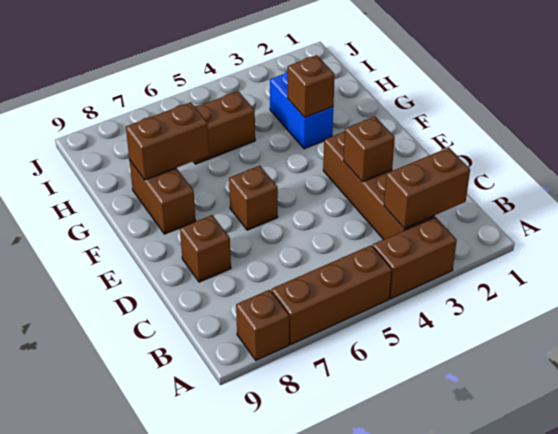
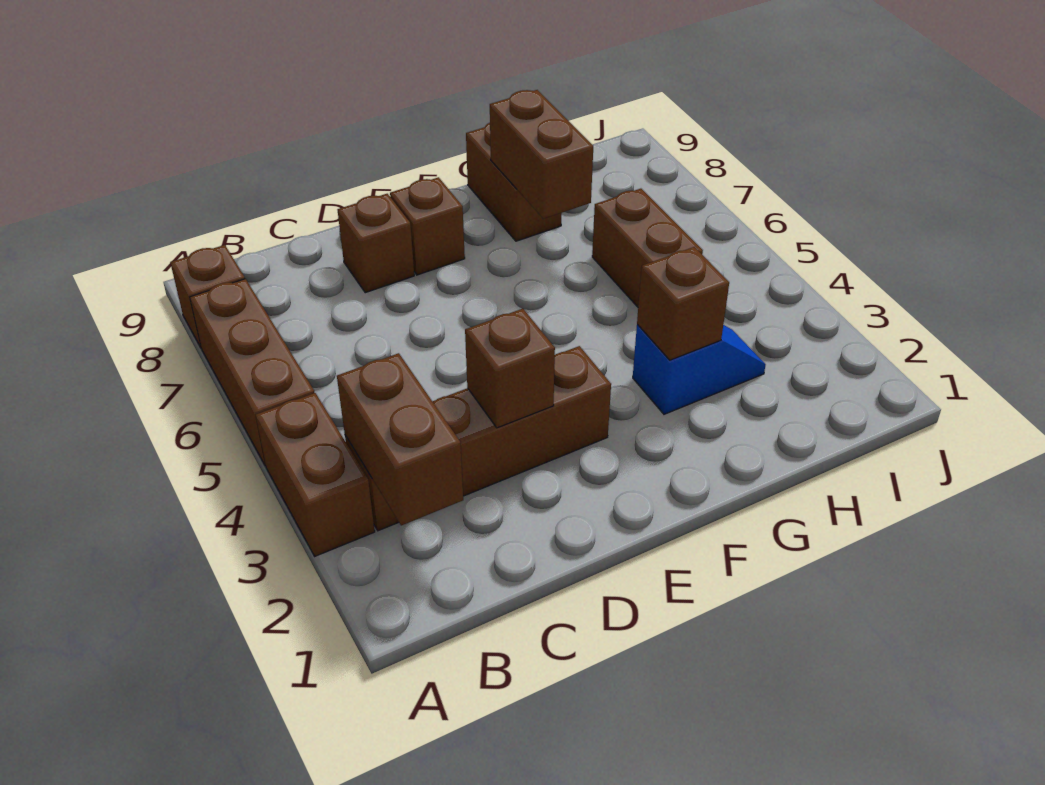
brown 1x1 brick [229,166,278,230] -> brown 1x1 brick moved to [390,177,465,275]
brown 1x2 brick [129,160,196,234] -> brown 1x2 brick turned to [466,123,562,241]
blue 1x2 brick [270,72,333,149] -> blue 1x2 slope [633,324,766,414]

